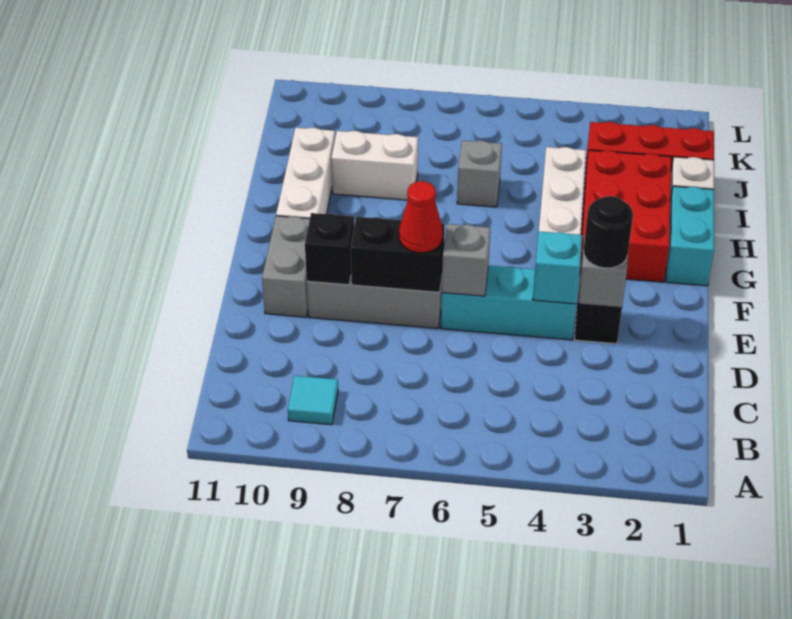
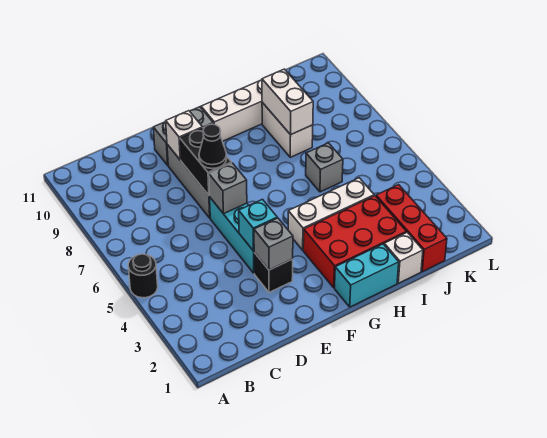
cyan 1x1 tile [288,376,338,425] -> none
black 1x1 round brick [584,196,633,268] -> black 1x1 round brick moved to [128,254,158,298]
red 1x1 cone [399,181,443,253] -> black 1x1 cone [199,124,226,169]
black 1x1 brick [305,213,354,285] -> white 1x1 brick [166,111,203,160]
none -> white 1x2 brick [262,69,313,135]

